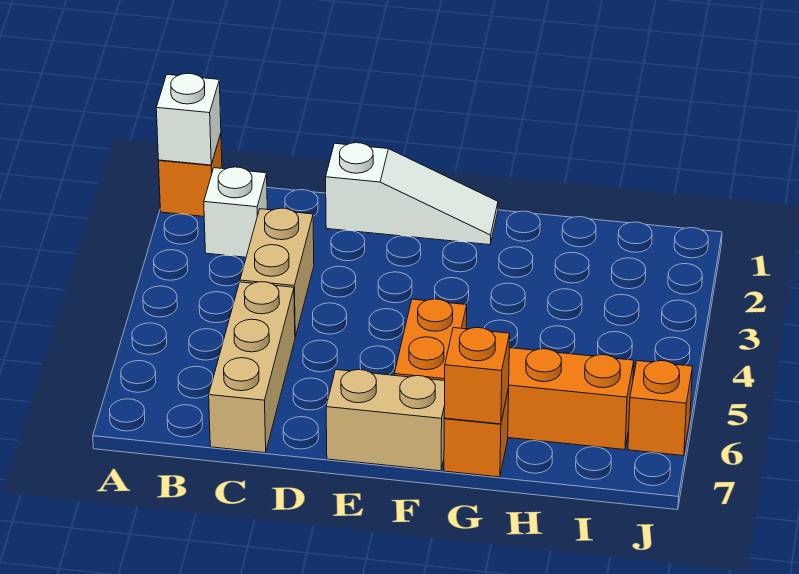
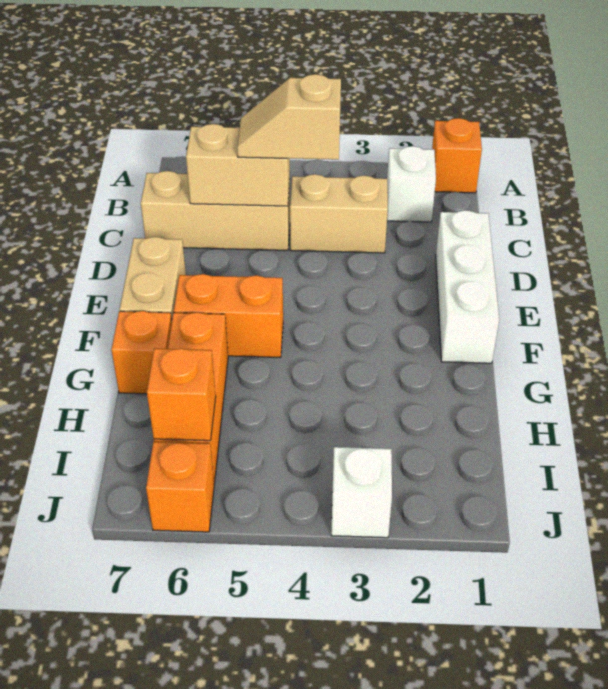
white 1x1 brick [156,74,221,165] -> white 1x1 brick moved to [331,447,392,538]
none -> tan 1x2 slope [237,74,341,160]
none -> tan 1x2 brick [186,124,290,206]
white 1x3 slope [326,143,498,245] -> white 1x3 brick [436,210,499,363]
orange 1x1 brick [444,328,510,424] -> orange 1x1 brick moved to [147,348,216,441]

